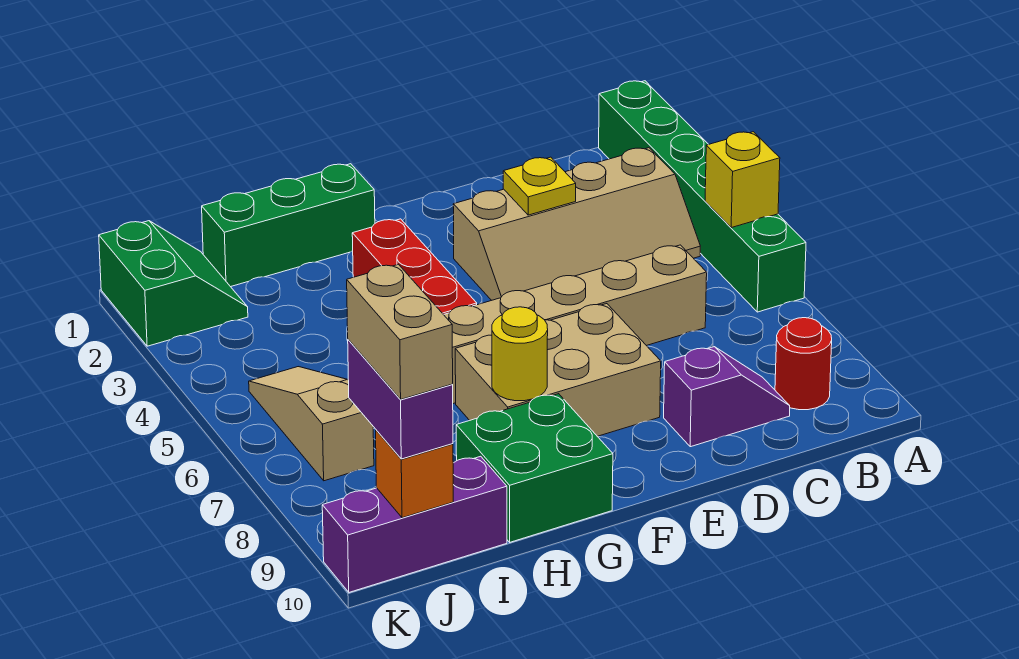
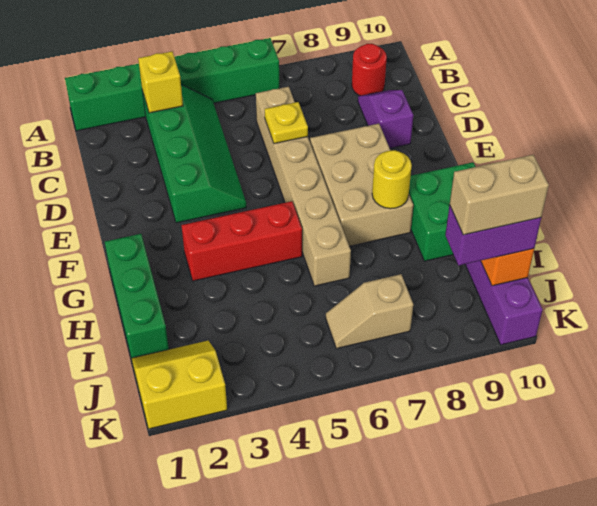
yellow 1x1 brick [705,132,780,228] -> yellow 1x1 brick moved to [138,52,183,113]
tan 2x4 slope [453,148,700,300] -> green 2x4 slope [142,85,246,223]
yellow 1x1 plate [503,157,576,215] -> yellow 1x1 plate moved to [265,102,308,144]
green 2x2 slope [99,221,248,346] -> yellow 2x2 slope [131,341,227,429]
tan 1x3 slope [249,367,374,481] -> tan 1x2 slope [326,274,413,348]

